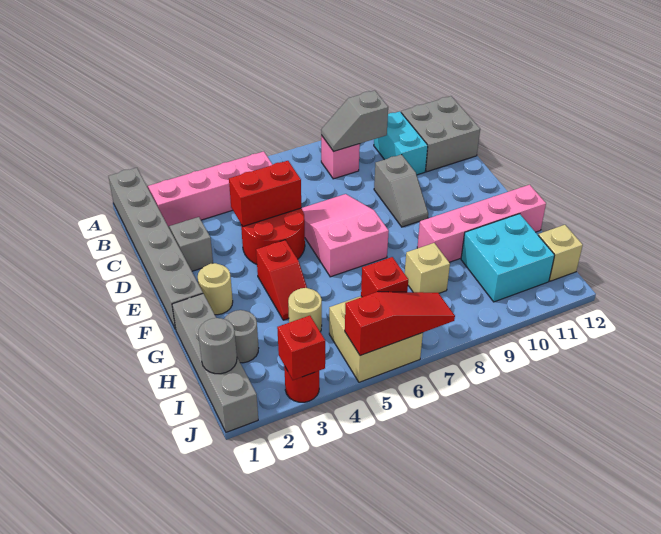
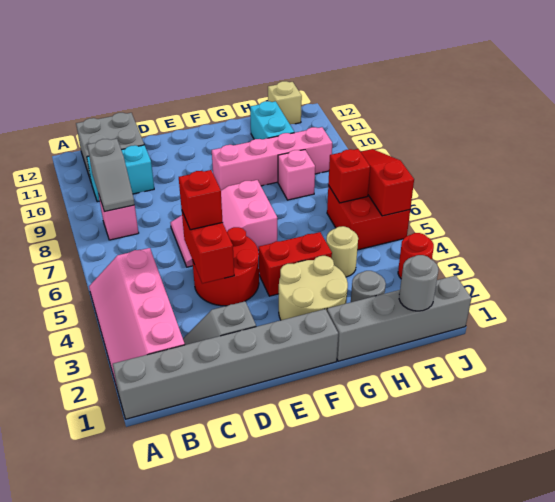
grey 1x2 slope [374,154,428,227] -> none
tan 1x1 round brick [198,263,233,315] -> tan 2x2 round brick [279,256,348,320]
red 1x2 slope [256,240,307,320] -> red 1x2 brick [258,232,332,296]
pink 1x4 brick [417,185,546,262] -> pink 1x4 brick turned to [212,127,332,190]
tan 1x1 brick [405,243,450,293] -> pink 1x1 brick [278,150,315,200]
cyan 2x2 brick [461,214,555,302] -> cyan 1x2 brick [250,101,294,139]
tan 2x2 brick [329,296,423,382] -> red 2x2 brick [327,185,410,250]
red 1x1 brick [277,316,325,380] -> red 1x1 brick moved to [179,170,223,230]

